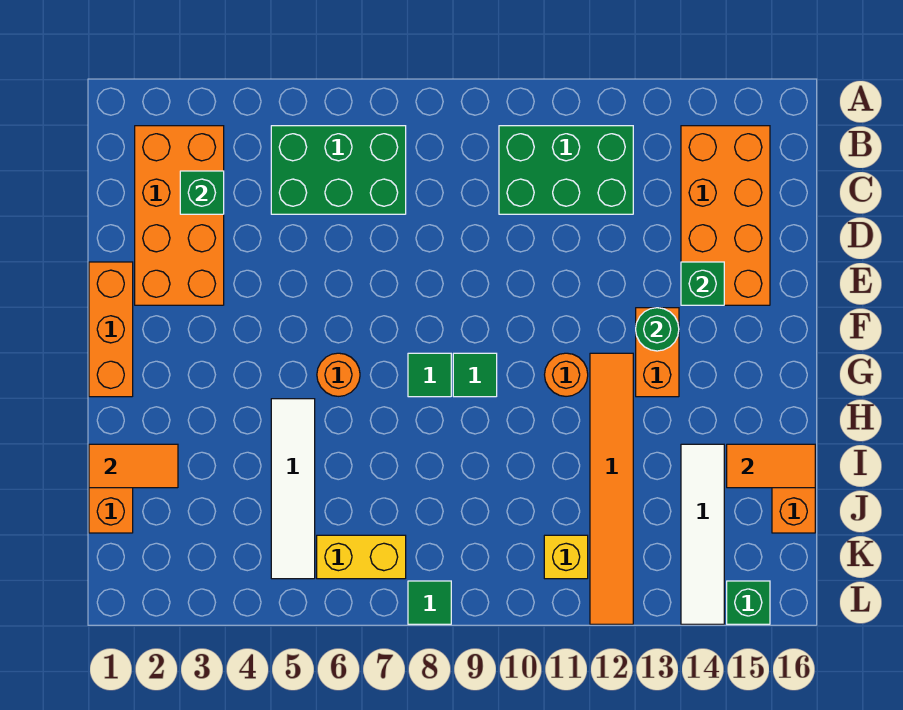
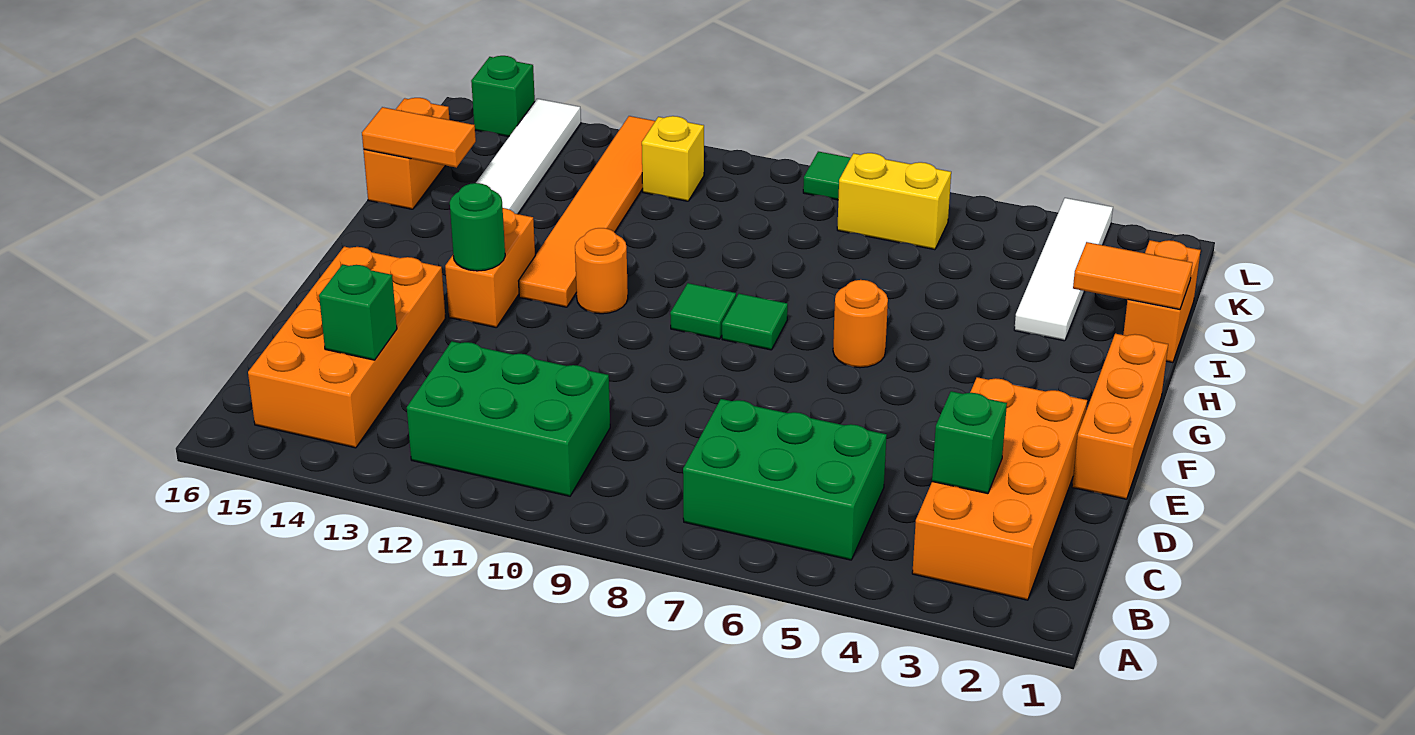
green 1x1 brick [681,262,724,305] -> green 1x1 brick moved to [319,264,397,360]
white 1x4 tile [271,399,315,579] -> white 1x4 tile moved to [1014,198,1113,341]

